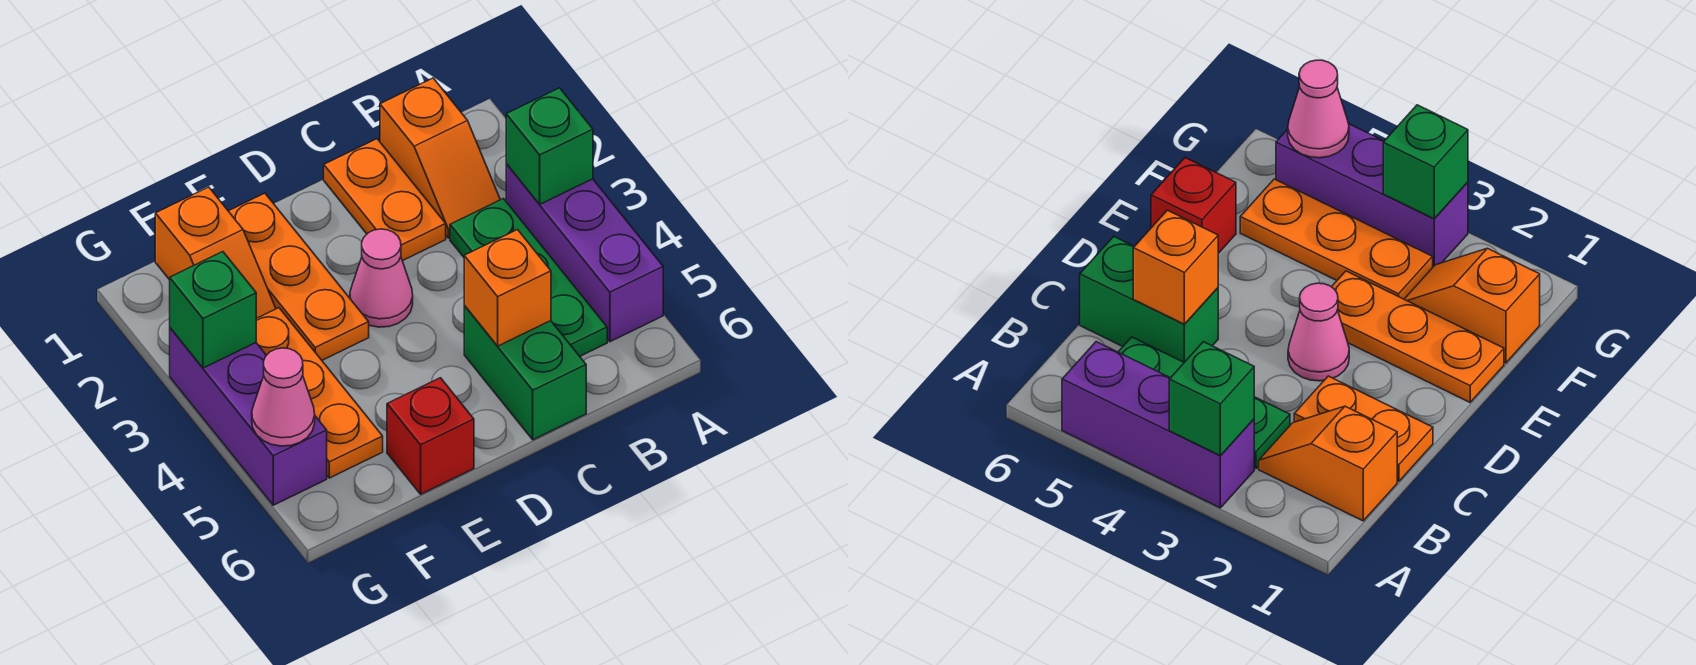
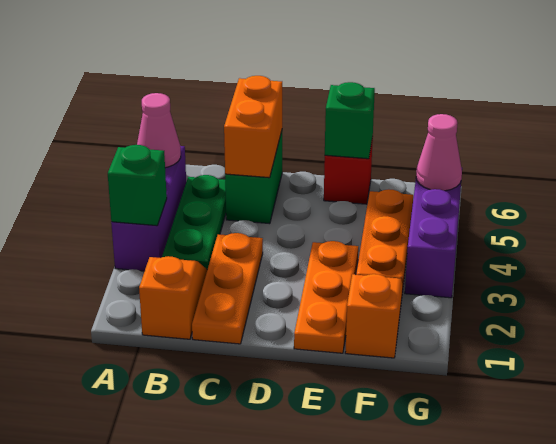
orange 1x2 plate [324,139,446,261] -> orange 1x3 plate [192,233,263,344]
orange 1x1 brick [464,230,551,346] -> orange 1x2 brick [224,76,282,178]
pink 1x1 cone [350,229,413,327] -> pink 1x1 cone moved to [137,93,181,168]
green 1x1 brick [170,252,256,368] -> green 1x1 brick moved to [325,82,375,159]

